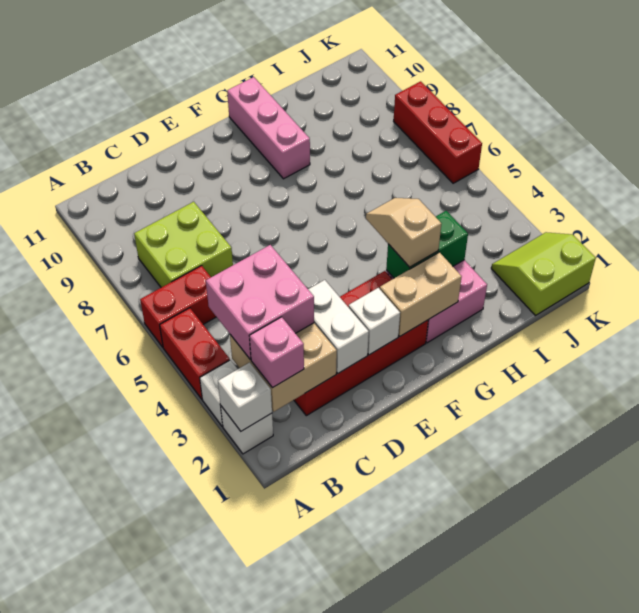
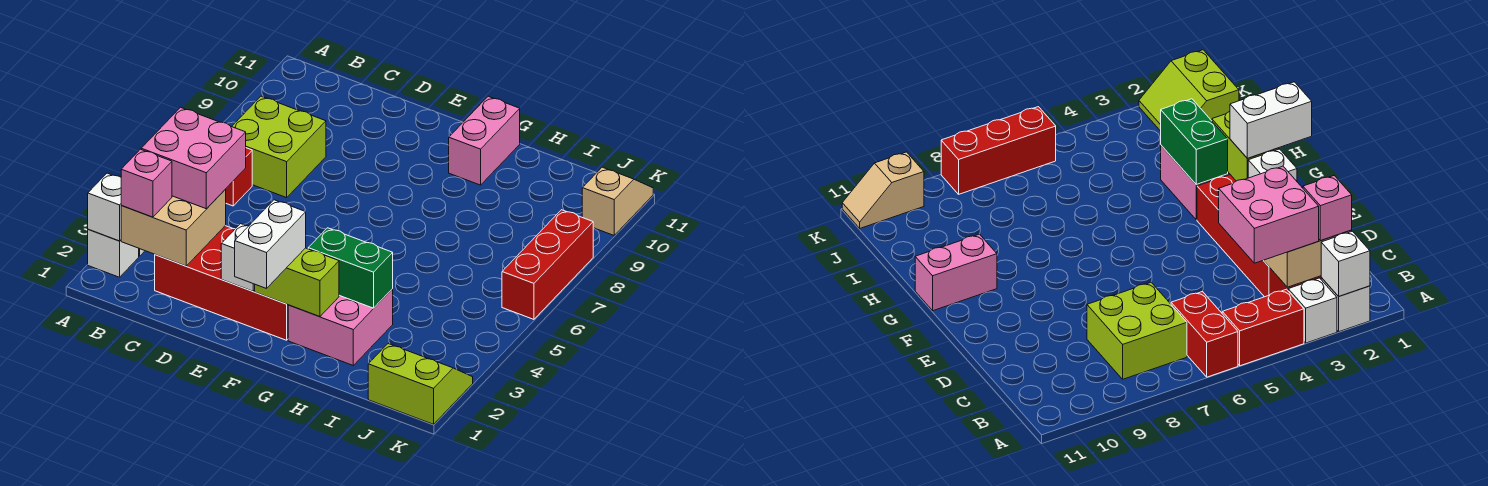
white 1x2 brick [308,280,369,373] -> white 1x2 brick moved to [235,200,306,289]
tan 1x2 brick [380,252,462,337] -> lime 1x2 brick [255,248,339,317]
tan 1x2 slope [366,198,441,267] -> tan 1x2 slope moved to [582,167,653,235]
pink 1x3 brick [227,77,310,179] -> pink 1x2 brick [449,96,520,185]

